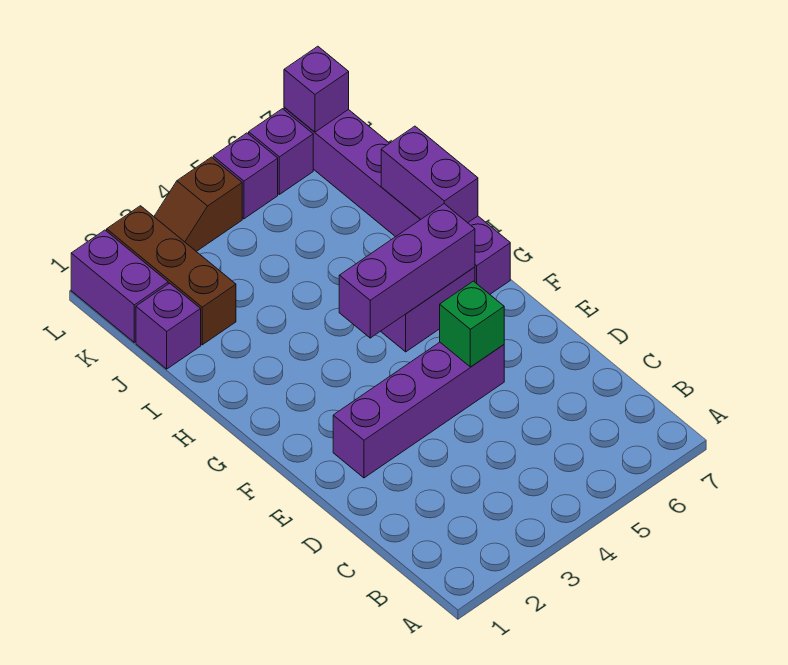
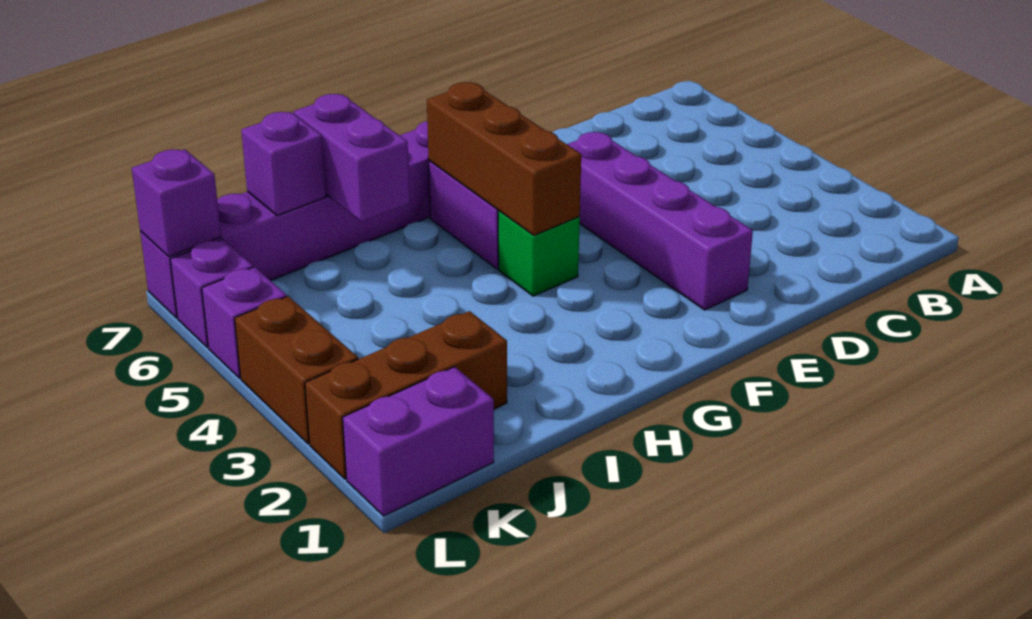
green 1x1 brick [440,281,504,367] -> green 1x1 brick moved to [498,211,580,296]
purple 1x3 brick [339,204,475,338] -> brown 1x3 brick [427,82,581,235]
purple 1x2 brick [381,126,478,223] -> purple 1x2 brick turned to [294,94,410,222]
purple 1x1 brick [136,283,201,369] -> purple 1x1 brick moved to [241,112,326,216]
brown 1x2 slope [154,157,242,251] -> brown 1x2 brick [235,296,358,444]

